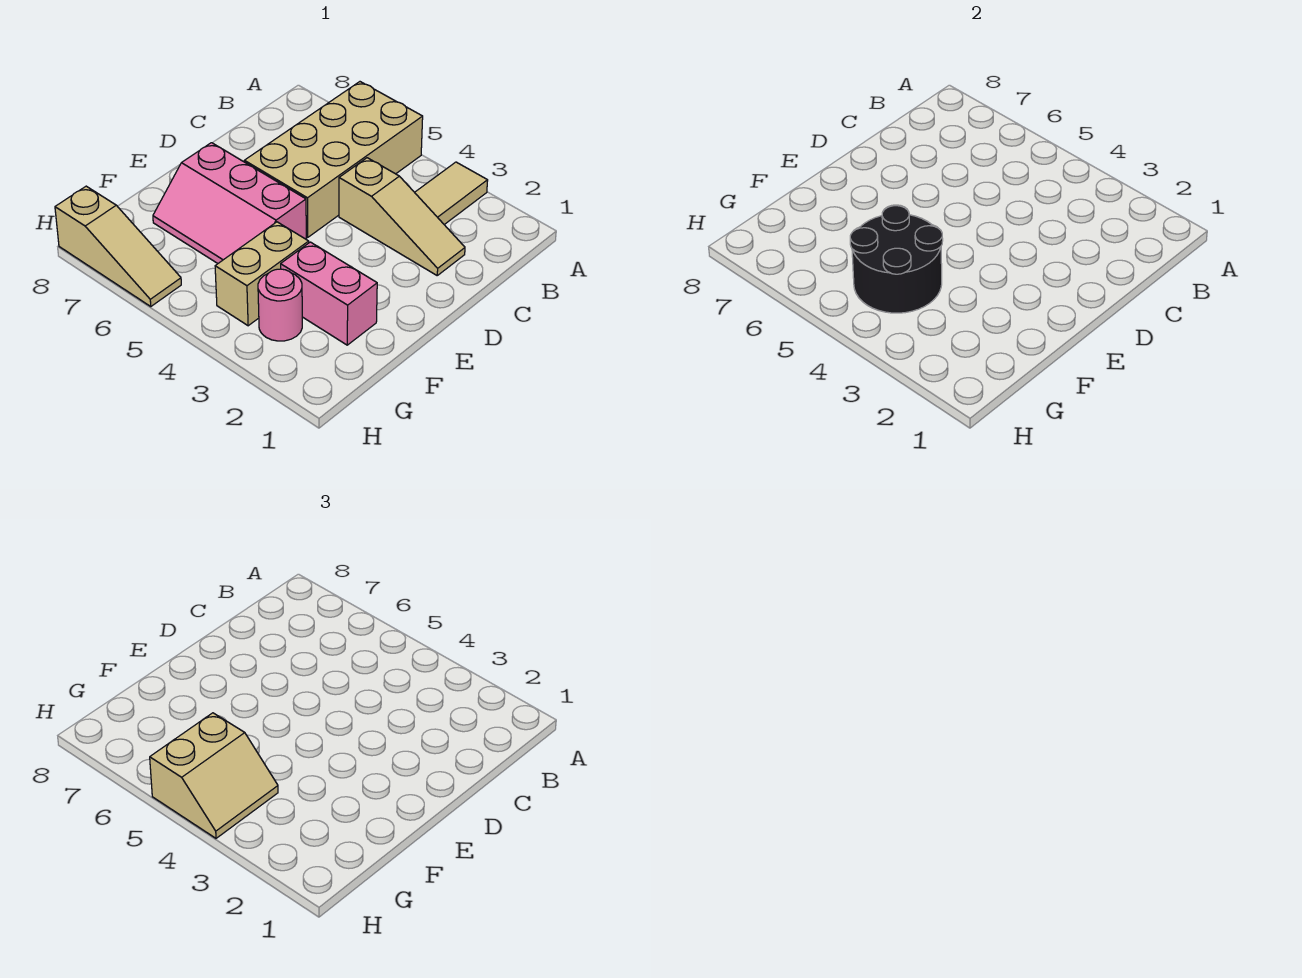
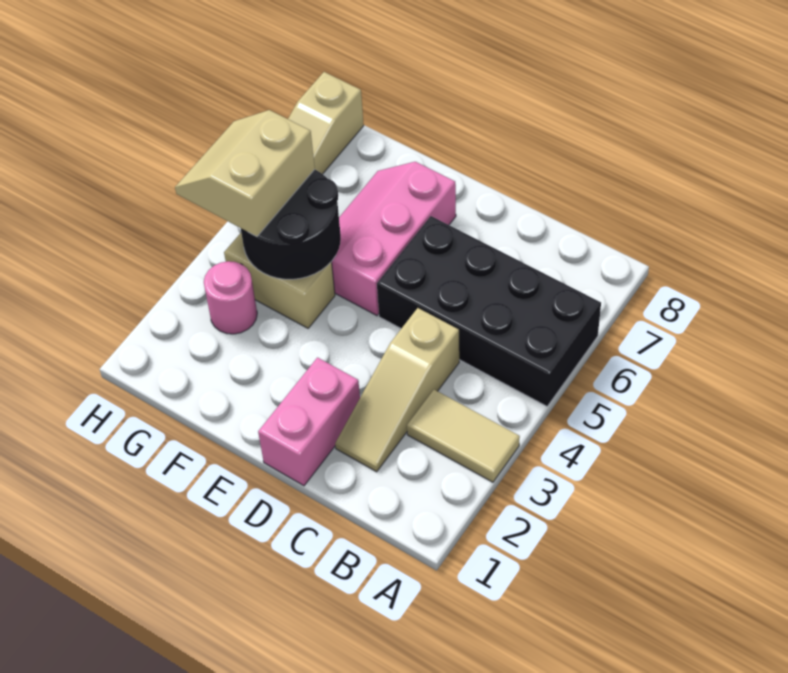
tan 2x4 brick [244,82,423,237] -> black 2x4 brick [377,216,601,406]
pink 1x2 brick [281,242,377,345] -> pink 1x2 brick moved to [258,358,360,486]
tan 2x2 slope [150,713,278,838] -> tan 2x2 slope turned to [175,110,315,237]

